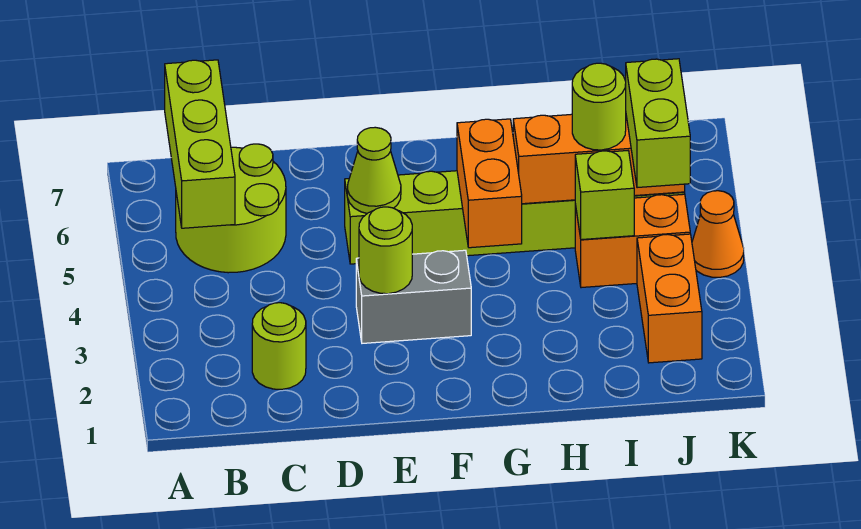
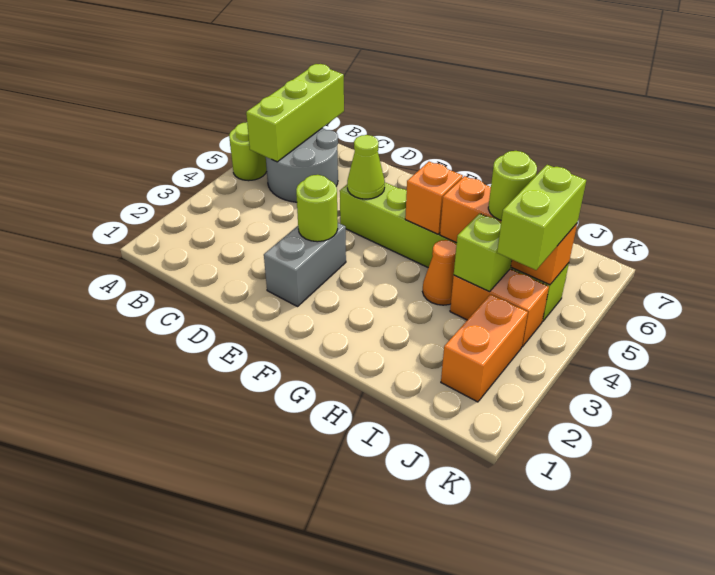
lime 2x2 round brick [176,144,286,273] -> grey 2x2 round brick [266,128,338,202]
lime 1x1 round brick [252,303,306,389] -> lime 1x1 round brick moved to [229,122,267,181]
grey 1x2 brick [356,250,471,343] -> grey 1x2 brick turned to [264,223,346,307]
orange 1x2 brick [457,119,522,248] -> orange 1x1 brick [405,162,463,234]
orange 1x1 cone [692,191,744,277] -> orange 1x1 cone moved to [423,240,457,305]

